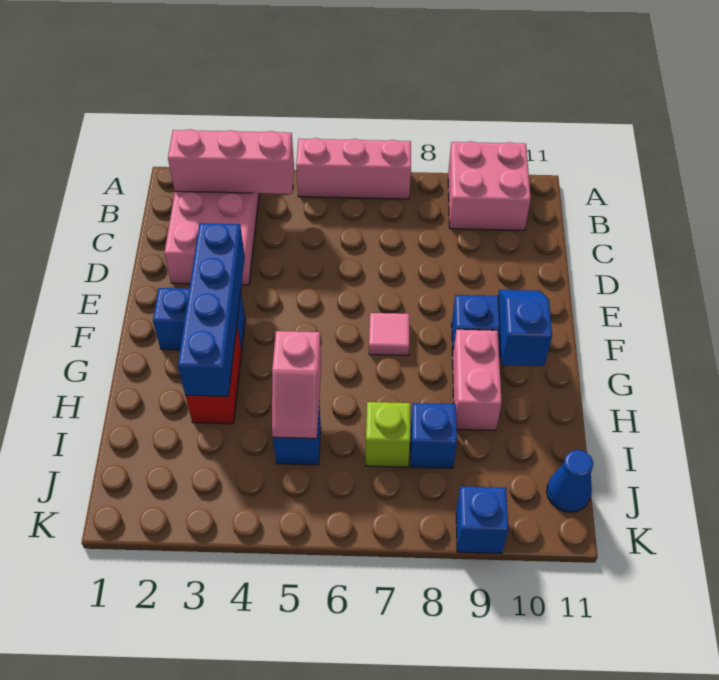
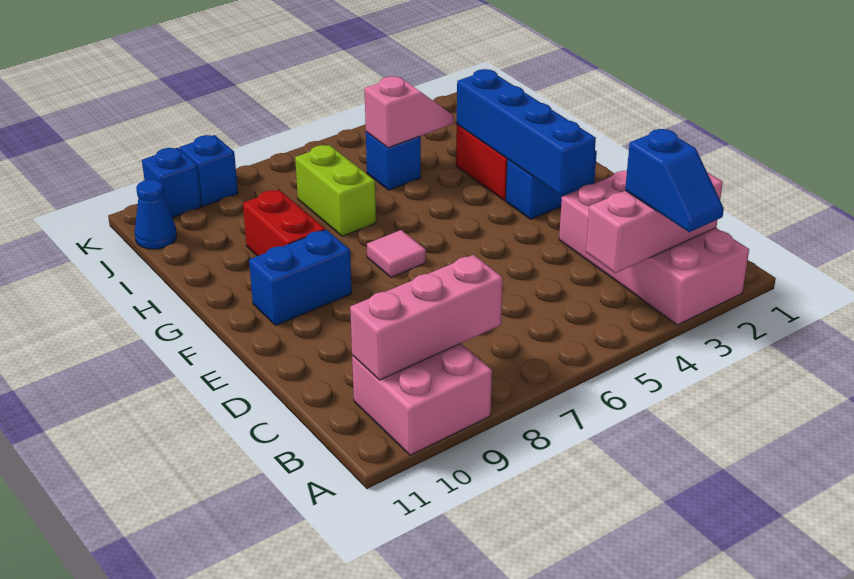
pink 1x3 brick [296,138,411,199] -> pink 1x3 brick moved to [350,255,503,380]
blue 1x2 slope [498,290,552,366] -> blue 1x2 slope moved to [625,129,724,232]
pink 1x2 brick [453,330,502,430] -> red 1x2 brick [243,190,325,256]
pink 1x2 slope [272,331,321,438] -> pink 1x2 slope turned to [364,76,454,148]
lime 1x1 brick [366,402,410,467] -> lime 1x2 brick [295,145,376,236]
blue 1x1 brick [410,403,457,468] -> blue 1x1 brick moved to [142,148,202,218]

